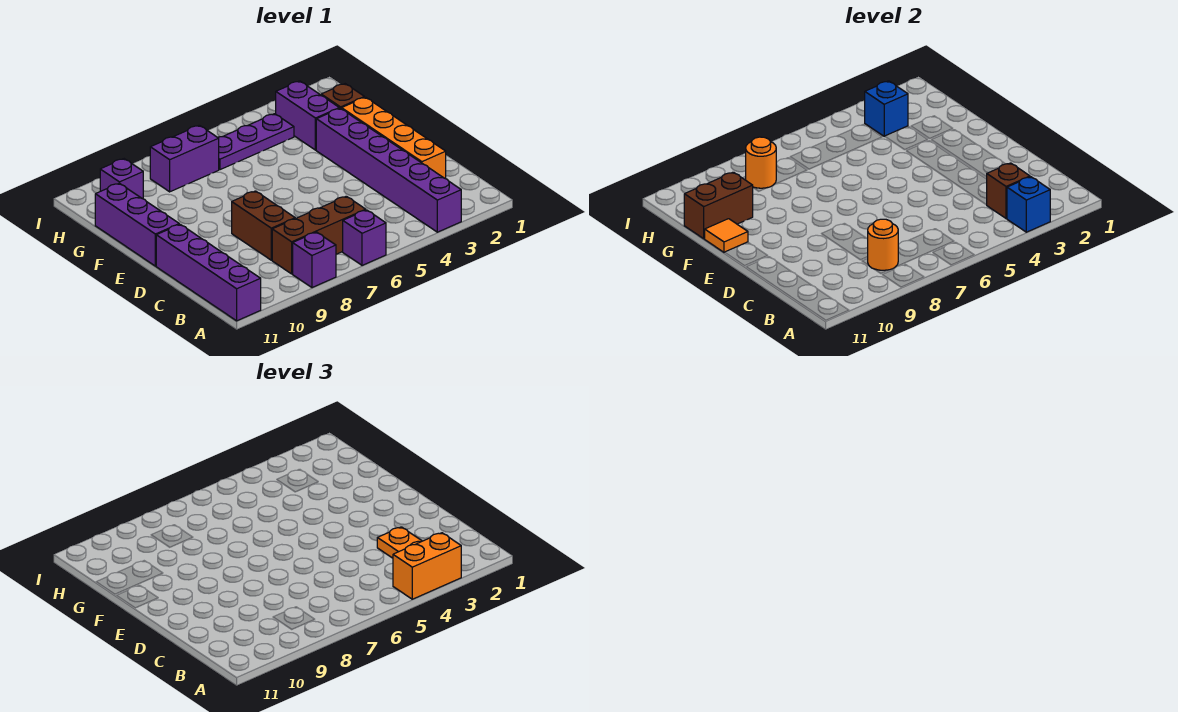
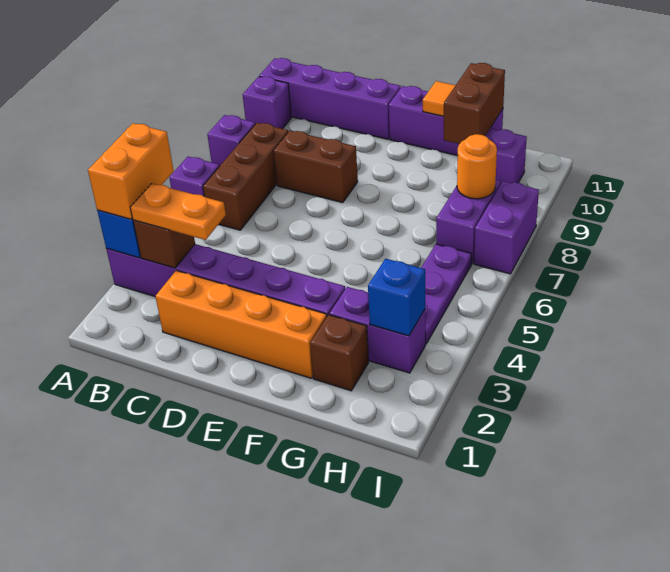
none -> purple 1x1 brick [243,76,291,129]
orange 1x1 round brick [868,219,898,270] -> none
none -> purple 1x2 brick [474,181,539,274]

